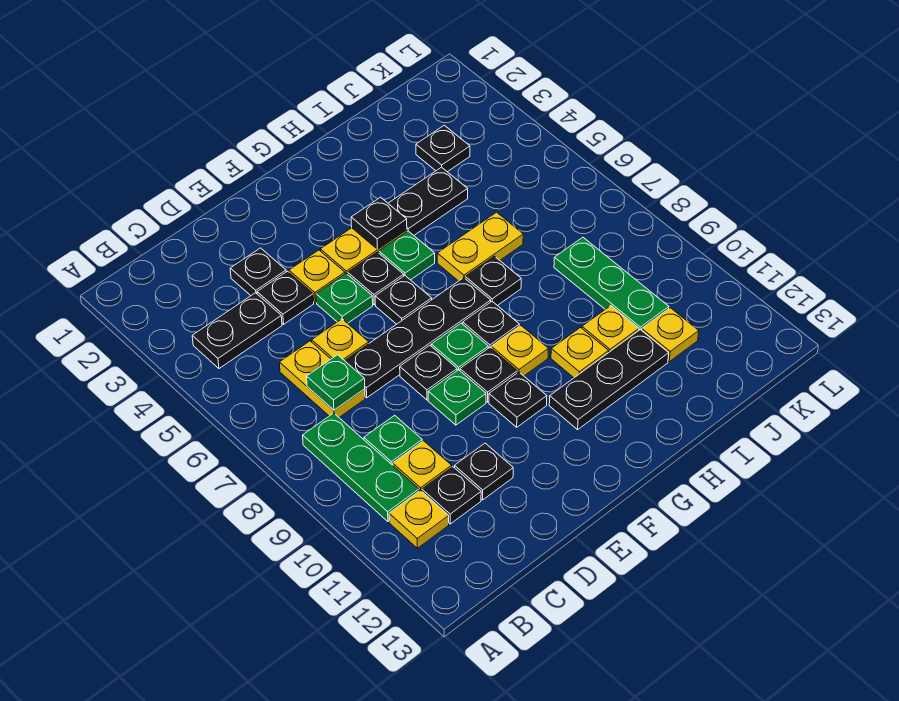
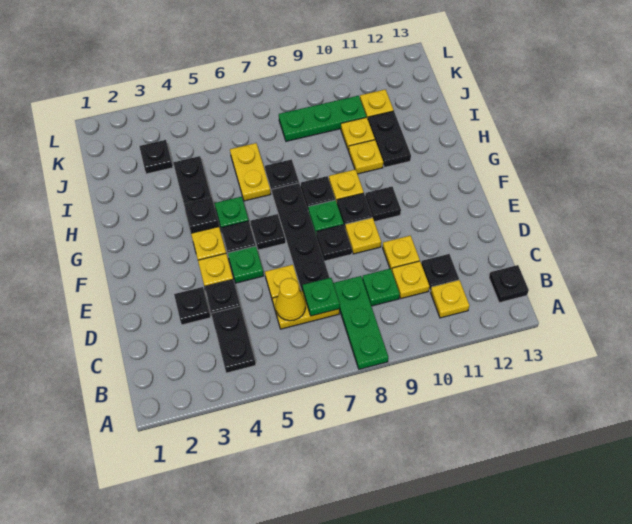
green 1x3 plate [303,413,419,522] -> green 1x3 plate turned to [333,276,388,369]
none -> yellow 1x1 cone [275,278,306,321]
none -> yellow 1x1 plate [383,236,420,270]
black 1x1 plate [455,443,513,500] -> black 1x1 plate moved to [489,265,529,303]
green 1x1 plate [428,370,486,425] -> yellow 1x1 plate [345,218,381,254]
black 1x3 plate [549,330,669,430] -> black 1x2 plate [368,111,411,167]

